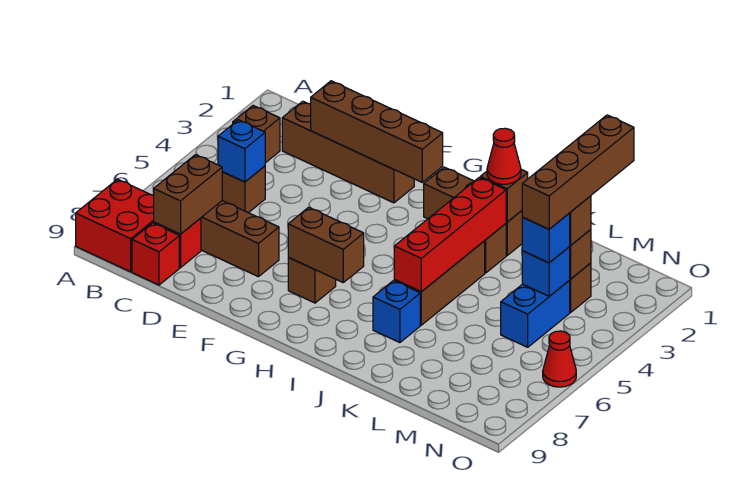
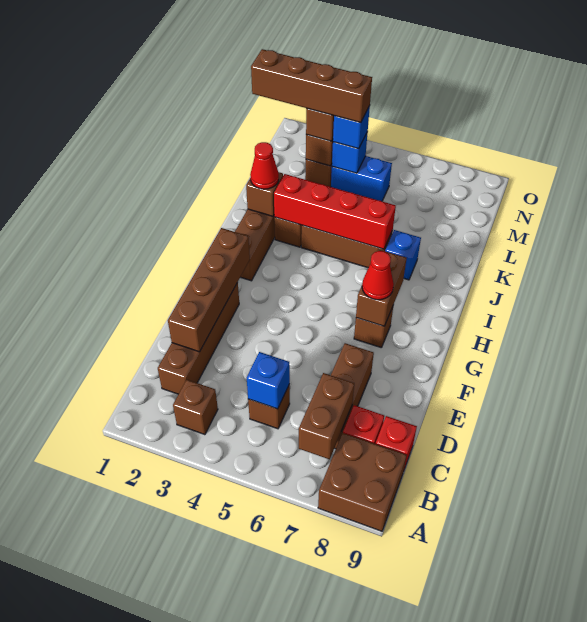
red 2x2 brick [76,179,154,272] -> brown 2x2 brick [318,433,407,531]
brown 1x2 brick [154,155,222,234] -> brown 1x2 brick turned to [299,373,354,459]
red 1x1 cone [543,331,576,387] -> red 1x1 cone moved to [362,251,394,300]

